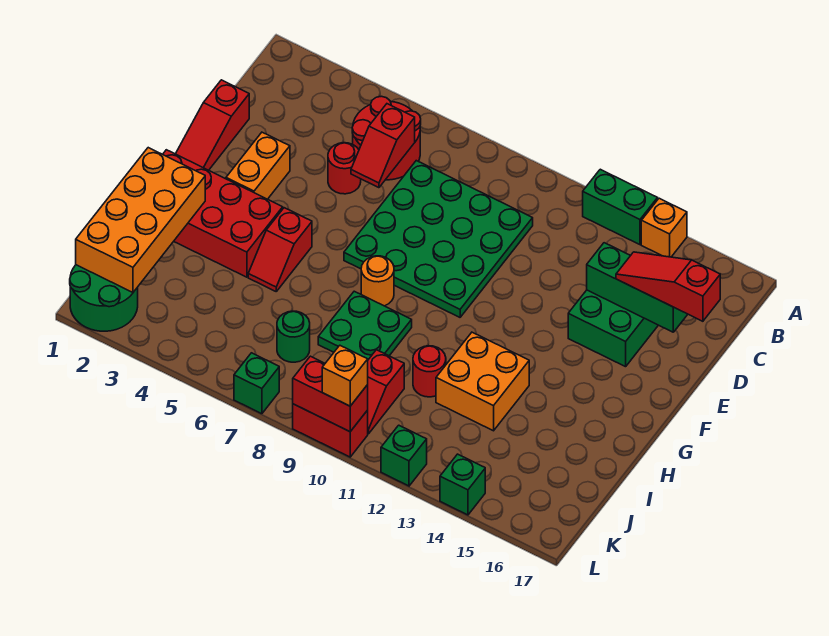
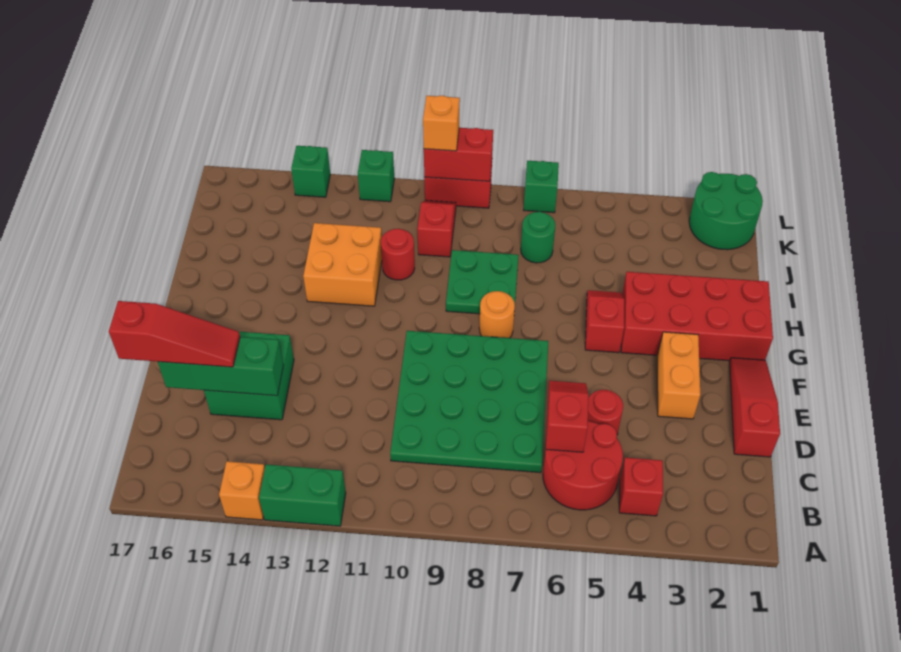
none -> red 1x1 brick [619,457,663,516]
orange 2x4 brick [76,148,205,292] -> none

